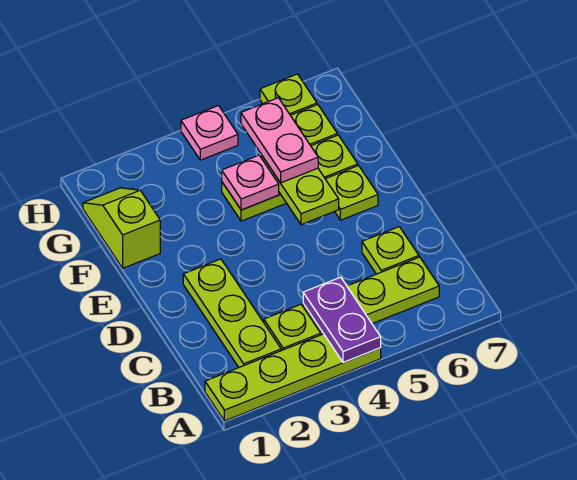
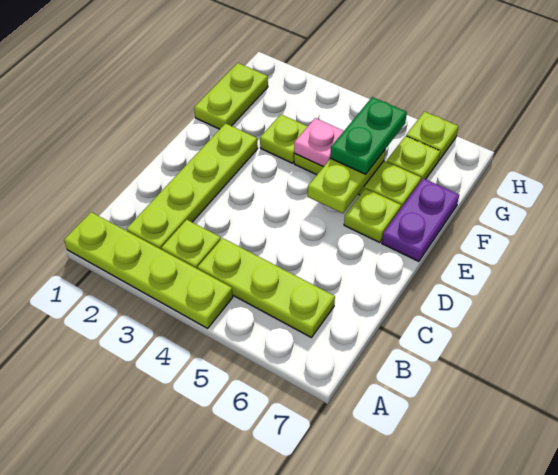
purple 1x2 plate [303,277,381,363] -> purple 1x2 plate moved to [382,178,459,261]
lime 1x3 plate [183,259,281,367] -> lime 1x4 plate [126,123,258,250]
lime 1x1 plate [362,227,419,274] -> lime 1x1 plate moved to [260,115,308,163]
lime 1x2 slope [83,188,160,268] -> lime 1x2 plate [194,63,268,129]
pink 1x2 plate [241,98,318,183] -> green 1x2 plate [330,97,407,174]
pink 1x1 plate [181,106,238,160] -> none

